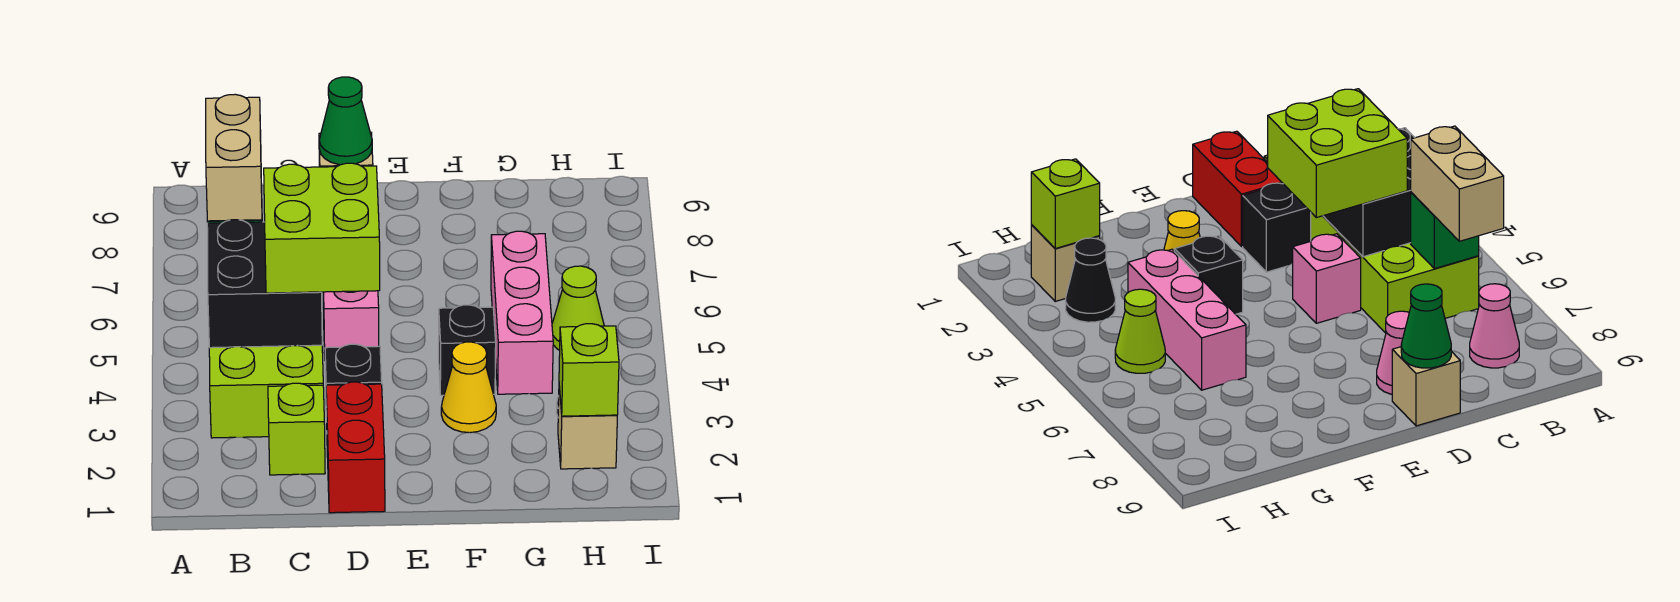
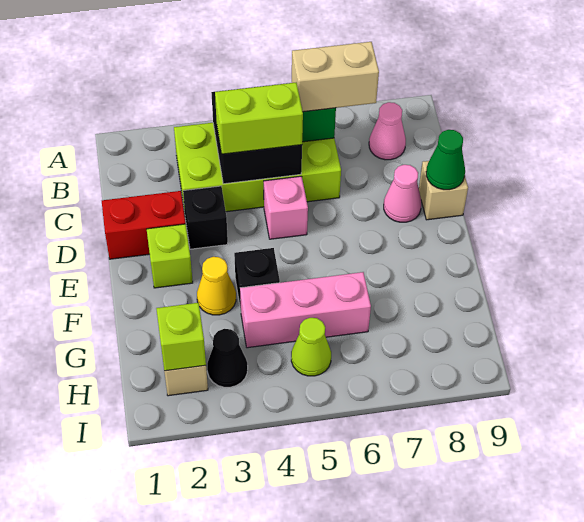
lime 1x1 brick [268,383,325,475] -> lime 1x1 brick moved to [147,224,193,288]
lime 2x2 brick [264,163,380,293] -> lime 1x2 brick [215,83,303,154]

